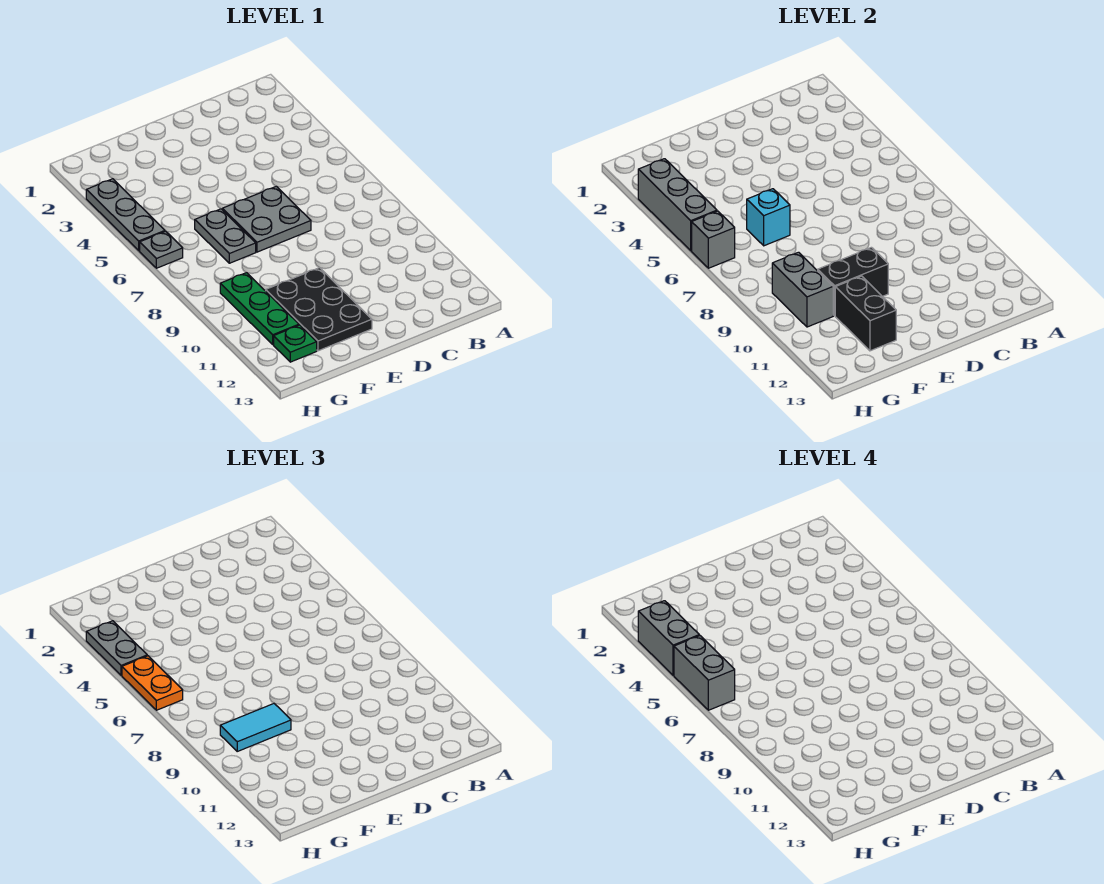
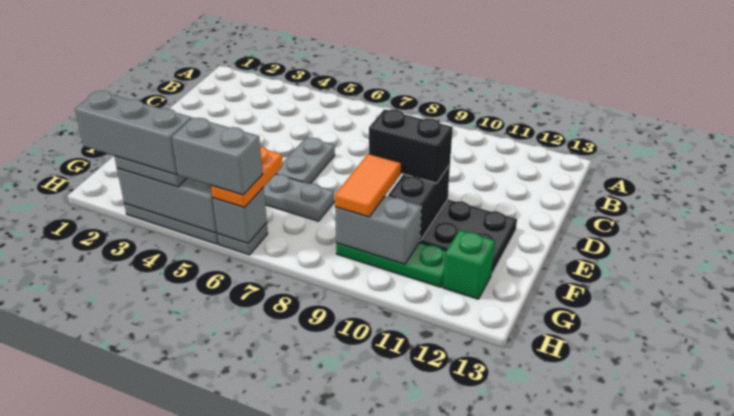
grey 2x2 plate [222,186,311,252] -> grey 1x2 plate [276,137,335,184]
cyan 1x1 brick [747,189,790,246] -> none
cyan 1x2 tile [220,704,291,751] -> orange 1x2 tile [335,154,401,217]
black 1x2 brick [835,276,896,351] -> black 1x2 brick moved to [369,109,453,183]
green 1x1 plate [274,325,317,362] -> green 1x1 brick [443,230,495,299]
grey 1x2 brick [638,601,699,675] -> grey 1x3 brick [75,91,192,174]
orange 1x2 plate [122,656,183,710] -> orange 1x2 plate turned to [211,146,283,208]

